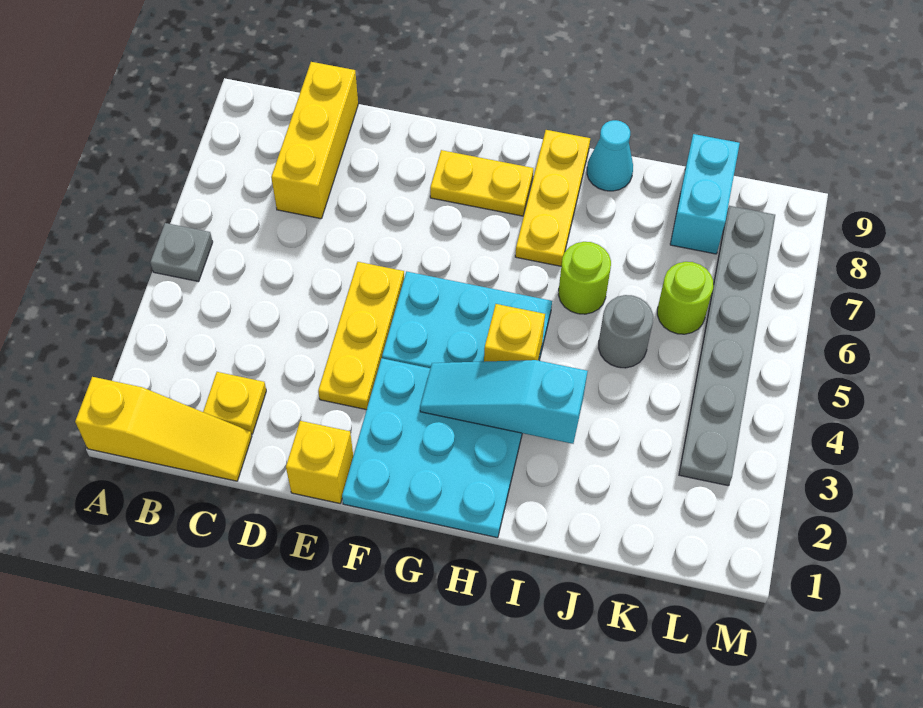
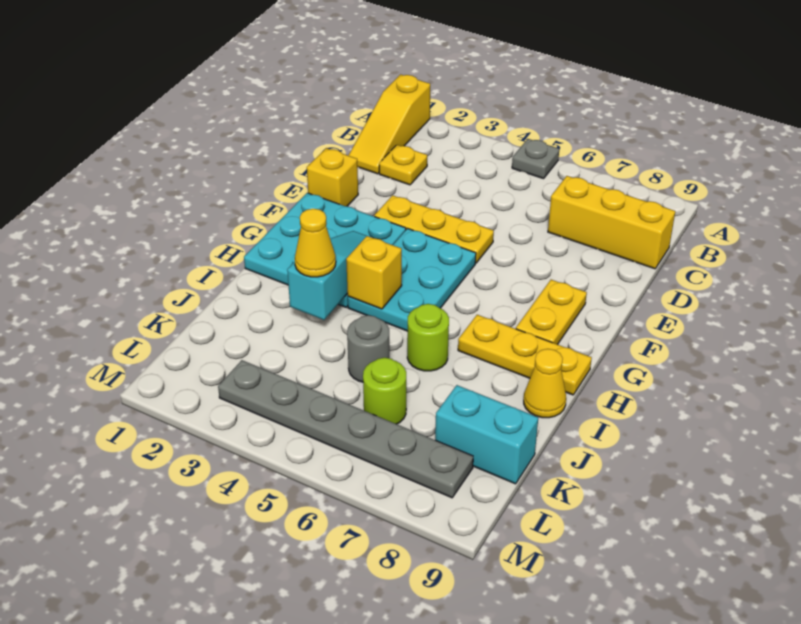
none -> yellow 1x1 cone [295,209,336,277]
cyan 1x1 cone [587,120,633,191] -> yellow 1x1 cone [524,349,566,418]

